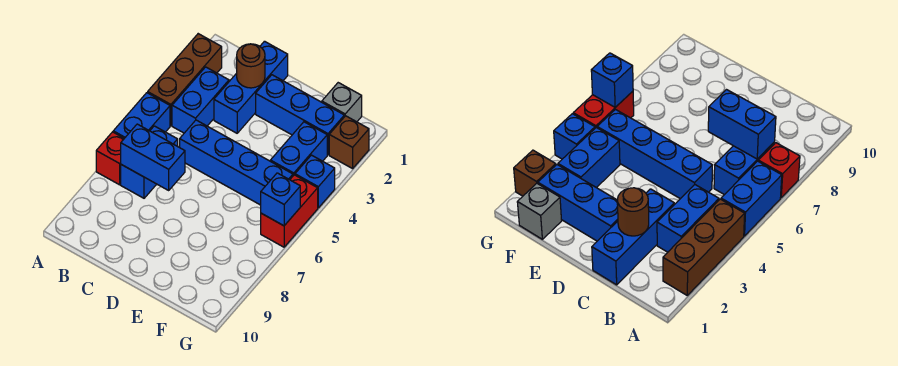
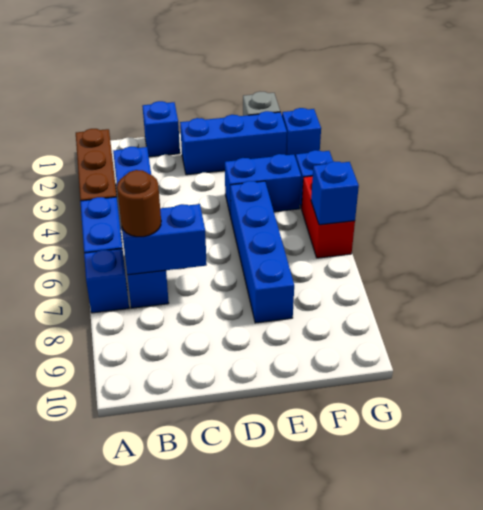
red 1x1 brick [96,132,124,185] -> blue 1x1 brick [84,249,129,313]
blue 1x3 brick [214,41,288,133] -> blue 1x1 brick [143,101,180,157]
brown 1x1 round brick [237,44,265,88] -> brown 1x1 round brick moved to [117,170,161,237]
blue 1x4 brick [180,120,293,205] -> blue 1x4 brick turned to [230,181,294,323]
blue 1x2 brick [270,122,327,176] -> blue 1x2 brick turned to [225,154,301,216]
brown 1x1 brick [329,116,369,169] -> blue 1x1 brick [282,108,321,158]

